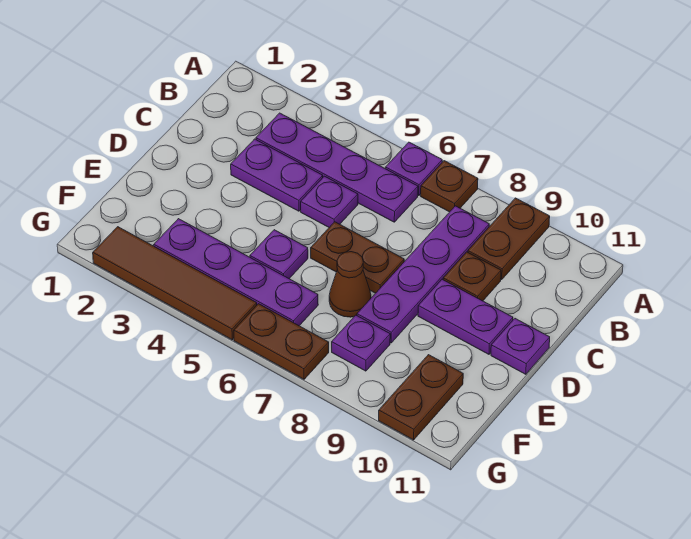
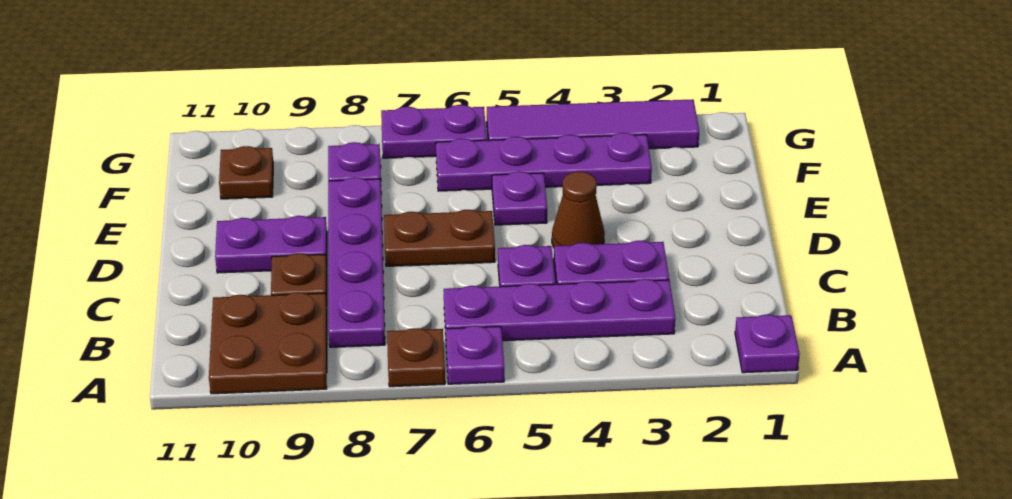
brown 1x2 plate [468,198,550,280] -> brown 2x2 plate [209,292,327,394]
purple 1x1 plate [491,319,550,374] -> purple 1x1 plate moved to [735,315,800,373]
brown 1x1 cone [329,252,371,317] -> brown 1x1 cone moved to [552,171,605,248]
brown 1x2 plate [379,355,463,440] -> brown 1x1 plate [219,146,273,199]
brown 1x4 tile [93,227,257,340] -> purple 1x4 tile [487,99,699,149]
brown 1x2 plate [234,304,329,379] -> purple 1x2 plate [381,105,487,158]

